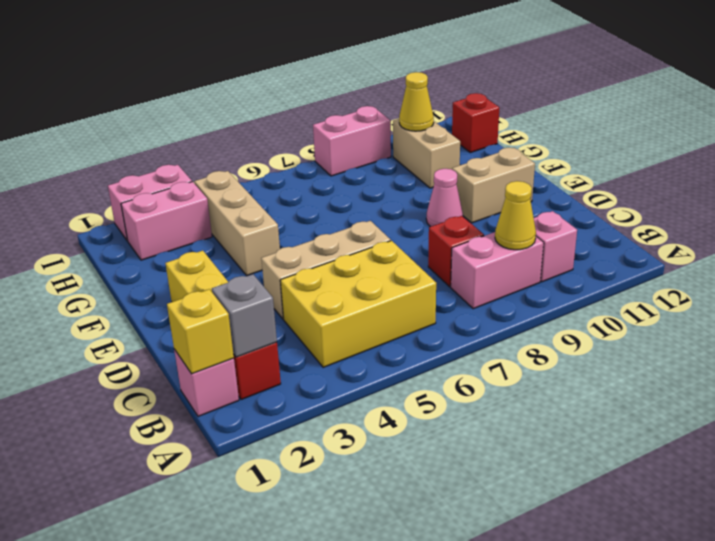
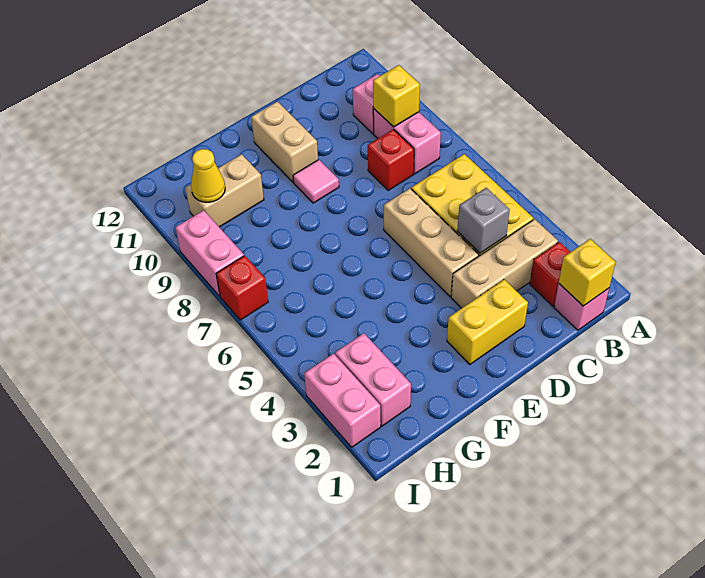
grey 1x1 brick [212,274,277,357] -> grey 1x1 brick moved to [457,188,510,253]
yellow 1x1 cone [495,181,536,250] -> yellow 1x1 brick [373,65,420,127]
pink 1x1 cone [426,169,463,227] -> pink 1x1 tile [293,160,339,203]
tan 1x3 brick [194,171,280,275] -> tan 1x3 brick moved to [451,219,558,308]
red 1x1 brick [452,93,499,153] -> red 1x1 brick moved to [216,256,268,320]

